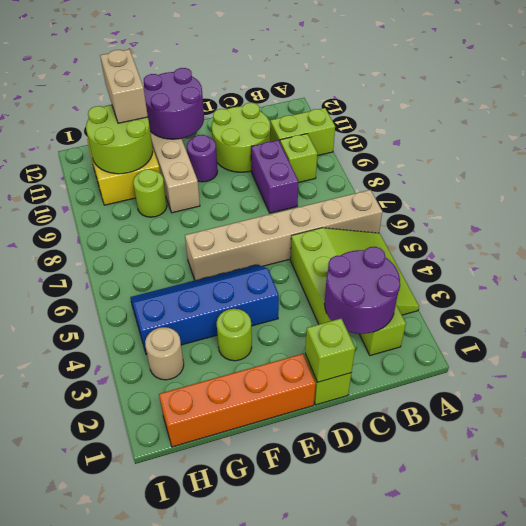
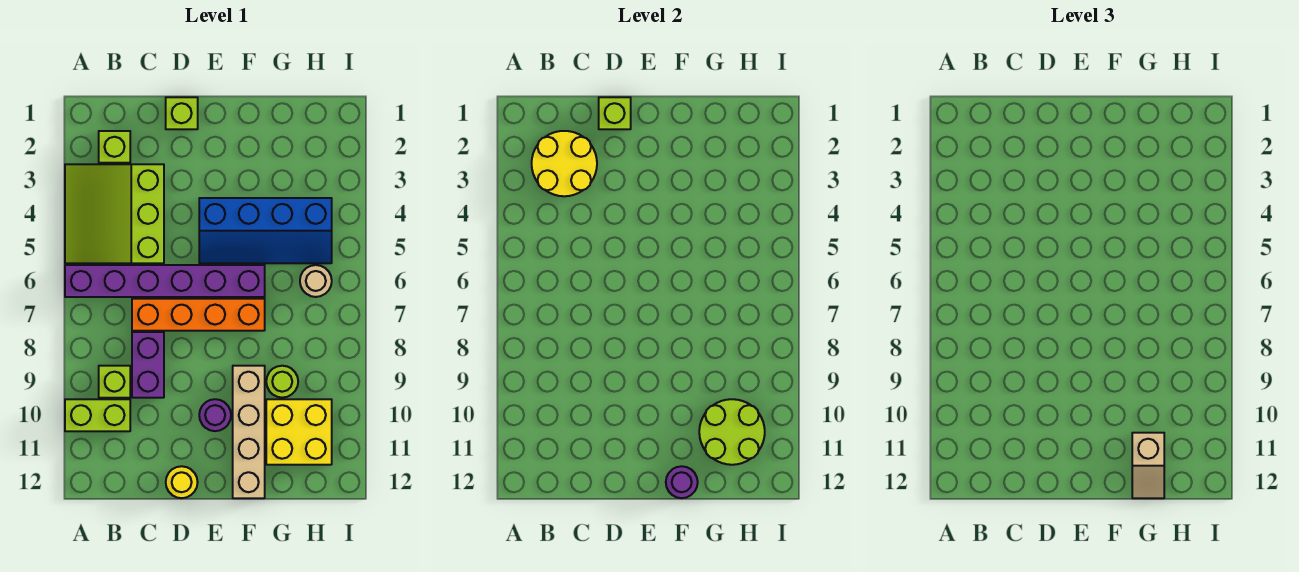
tan 1x6 brick [185,190,382,280] -> purple 1x6 brick [65,265,265,297]
purple 2x2 round brick [324,247,400,334] -> yellow 2x2 round brick [532,131,597,196]
lime 2x2 round brick [212,103,270,172] -> none
none -> yellow 1x1 round brick [166,466,198,498]
orange 1x4 brick [159,354,316,447] -> orange 1x4 brick moved to [132,299,265,331]
purple 2x2 round brick [143,68,204,139] -> purple 1x1 round brick [666,466,698,498]
lime 1x1 round brick [217,309,252,361] -> none
tan 1x2 brick [100,49,148,123] -> tan 1x2 slope [1132,433,1164,498]
tan 1x1 round brick [145,327,184,380] -> tan 1x1 round brick moved to [300,265,332,297]

